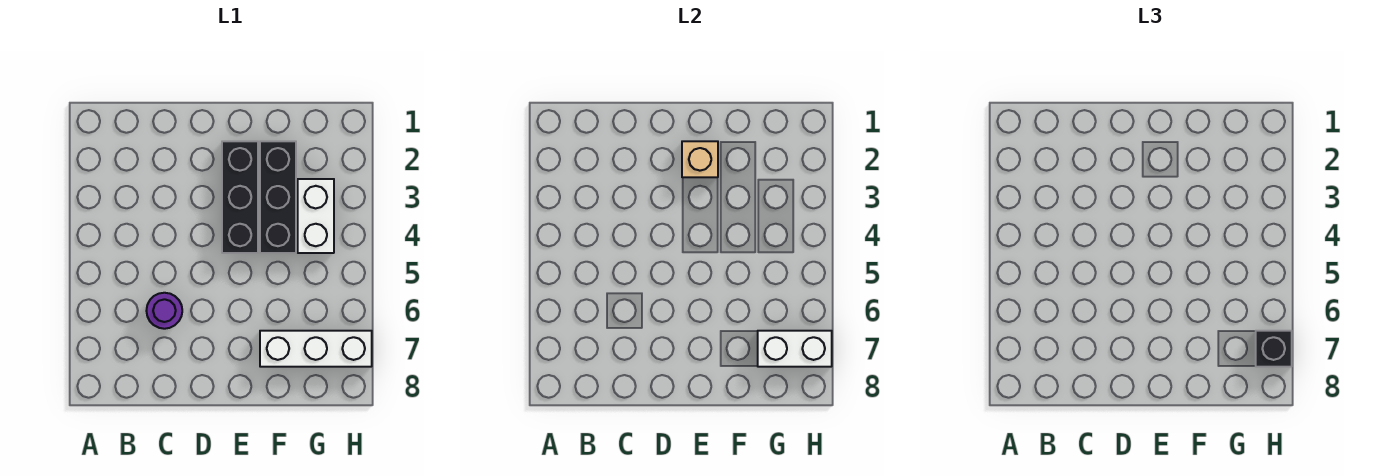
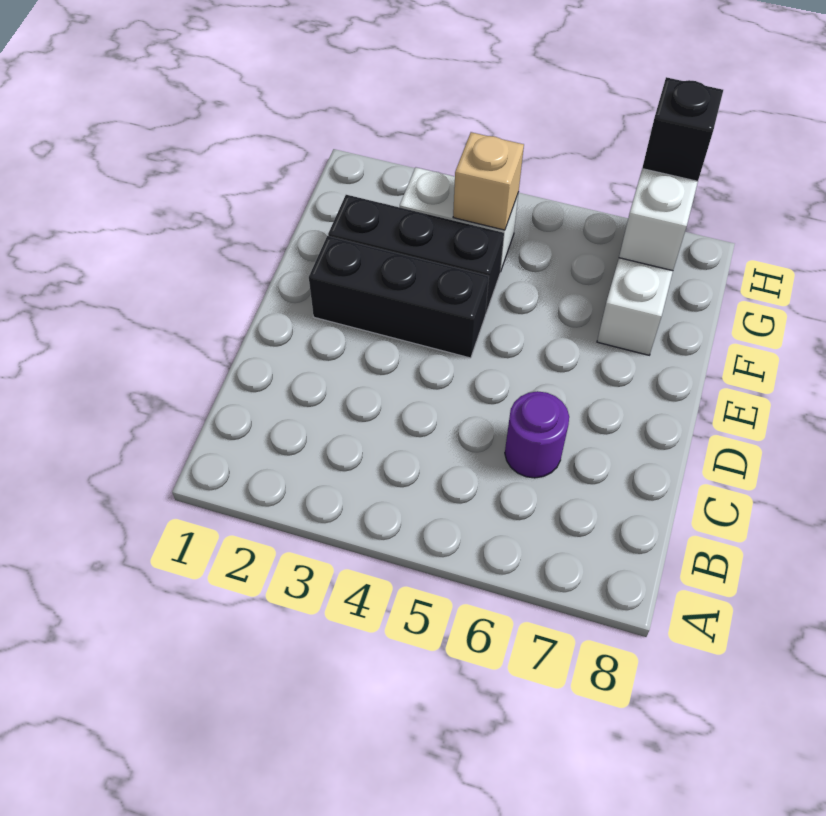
tan 1x1 brick [682,141,718,177] -> tan 1x1 brick moved to [453,132,524,230]

